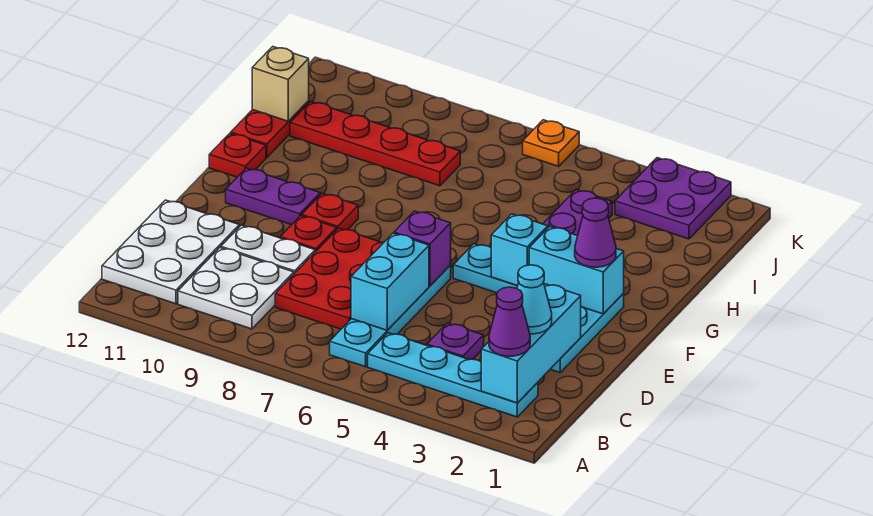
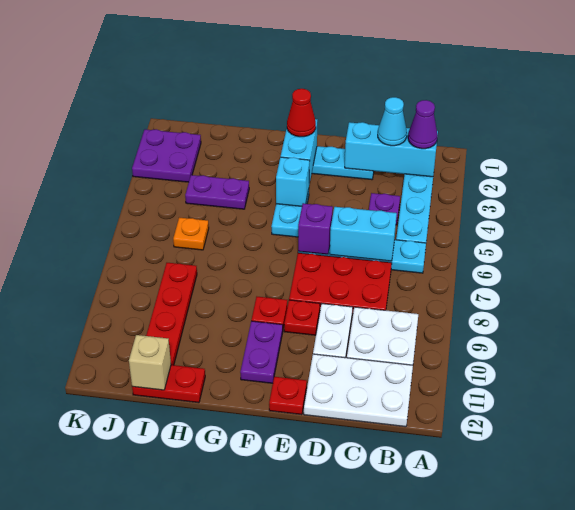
purple 1x1 cone [575,198,616,267] -> red 1x1 cone [287,89,316,137]
red 1x1 plate [209,133,266,177] -> red 1x1 plate moved to [269,377,307,415]
orange 1x1 plate [523,120,579,166] -> orange 1x1 plate moved to [173,217,209,250]

